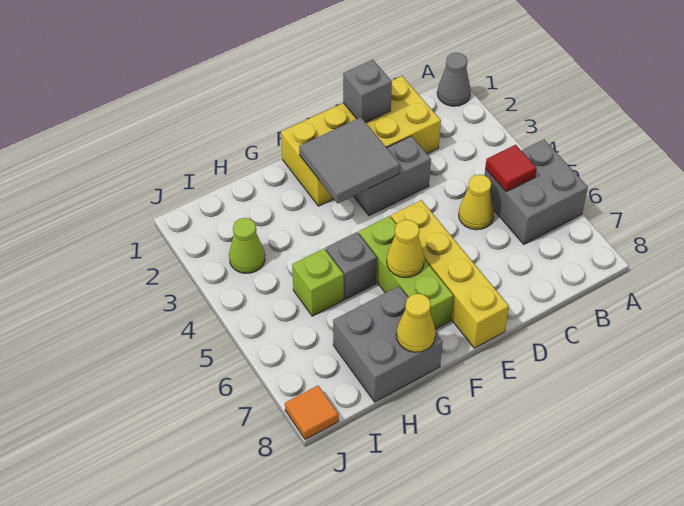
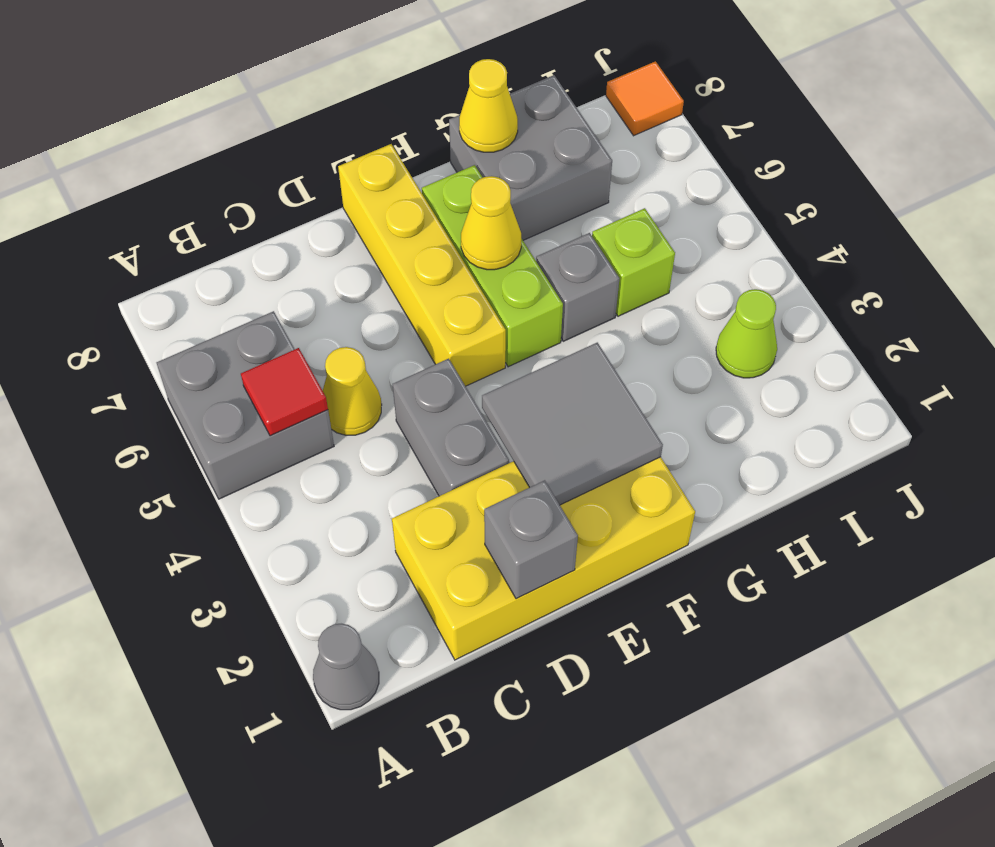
grey 1x2 brick [354,136,431,216] -> grey 1x2 brick turned to [393,359,509,496]

